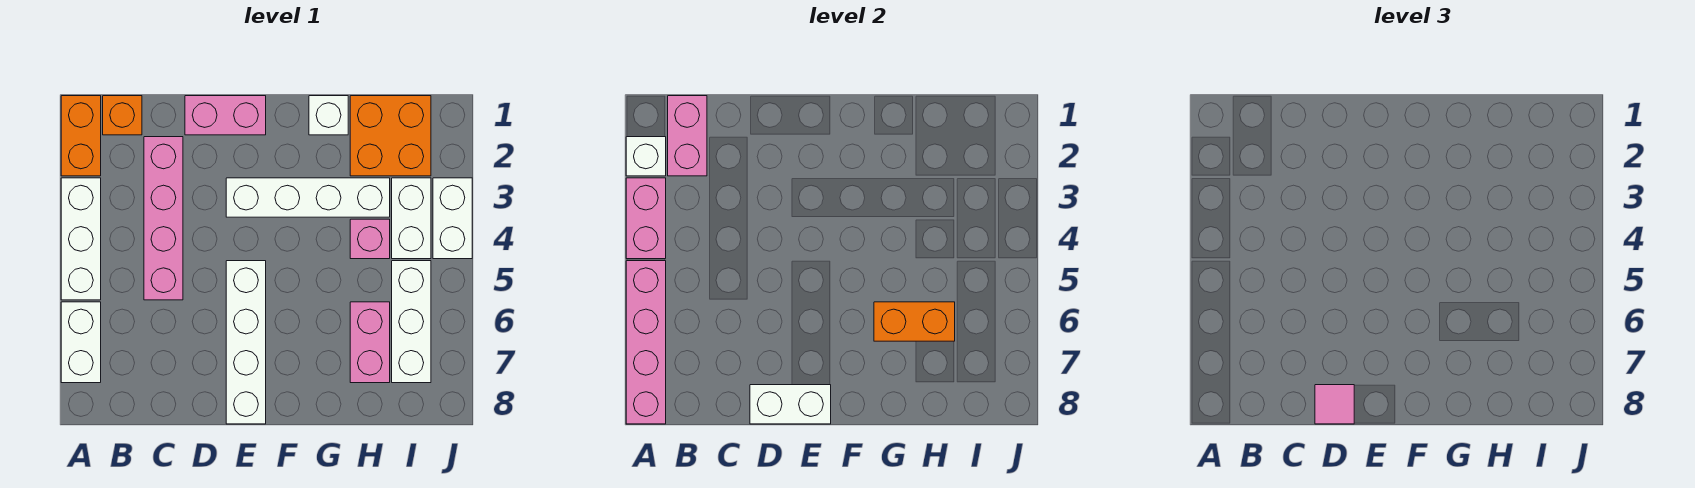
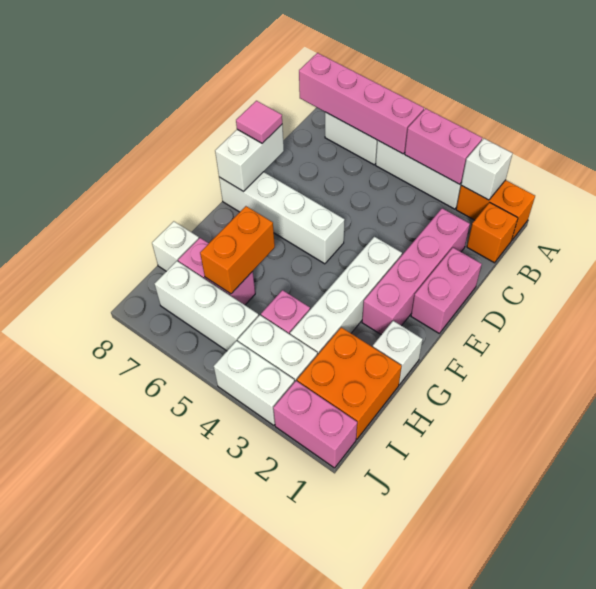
pink 1x2 brick [668,96,707,176] -> pink 1x2 brick moved to [273,381,357,468]
pink 1x4 brick [144,137,183,300] -> pink 1x4 brick turned to [362,208,470,335]
none -> white 1x1 brick [152,221,199,271]

